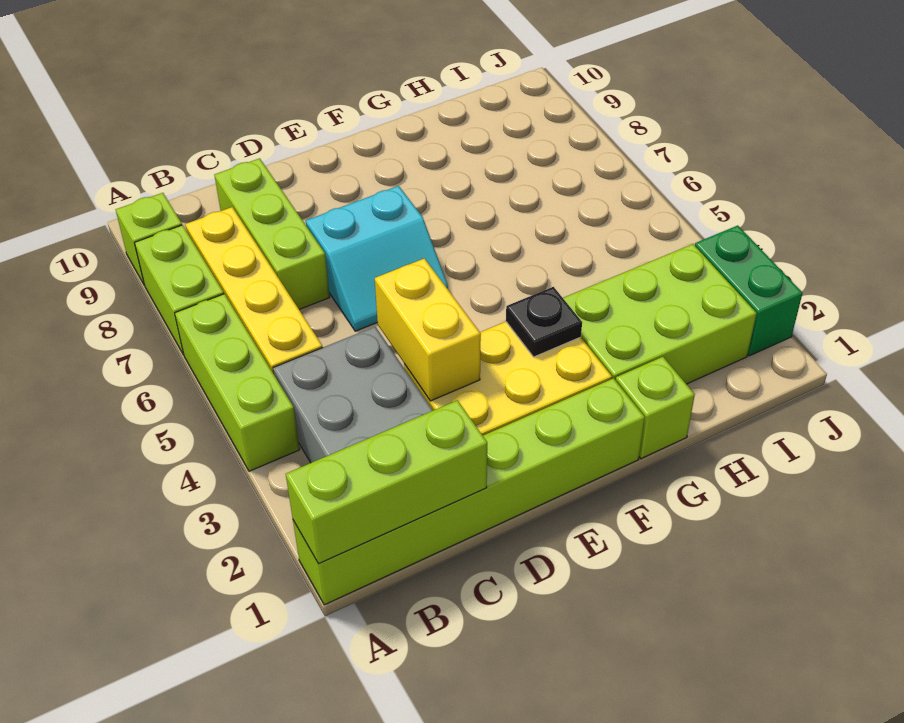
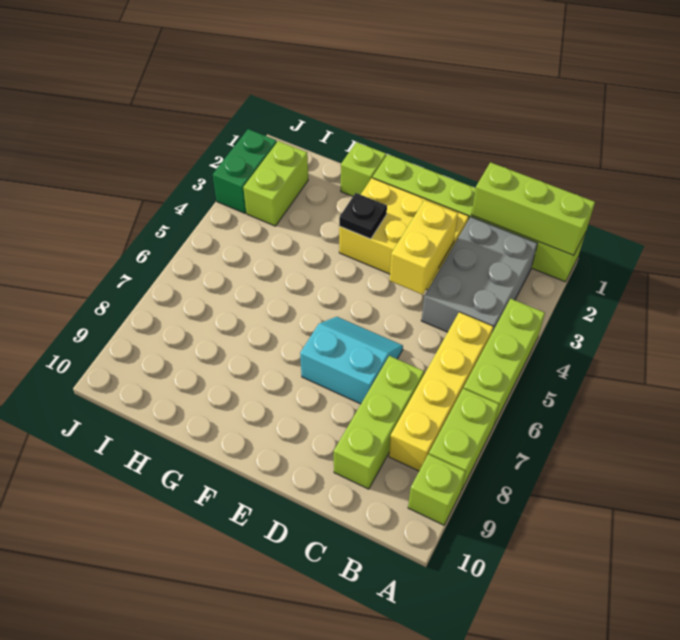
lime 2x3 brick [563,244,757,384] -> lime 1x2 brick [243,141,308,226]

